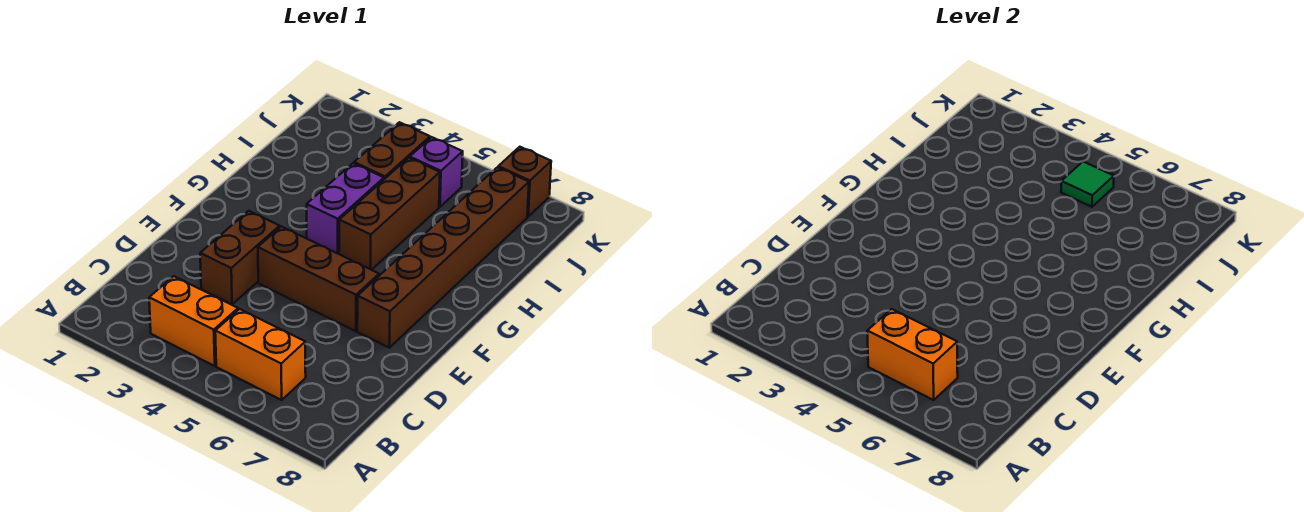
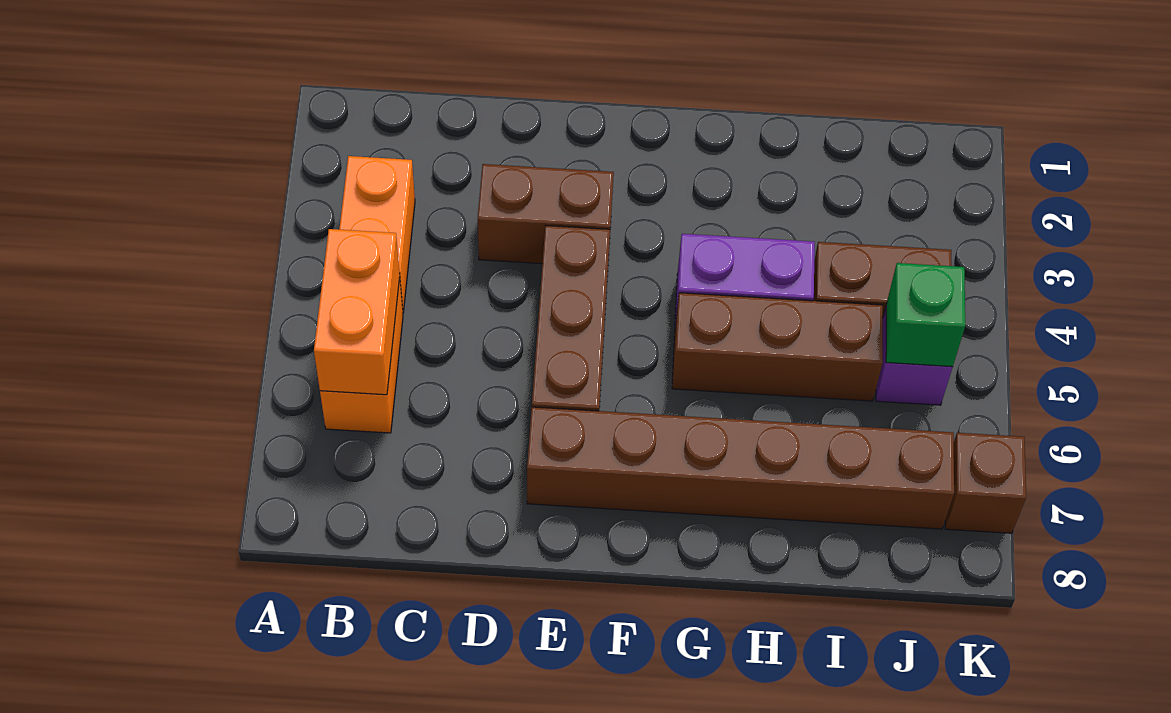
green 1x1 tile [1061,162,1114,207] -> green 1x1 brick [886,263,965,367]

